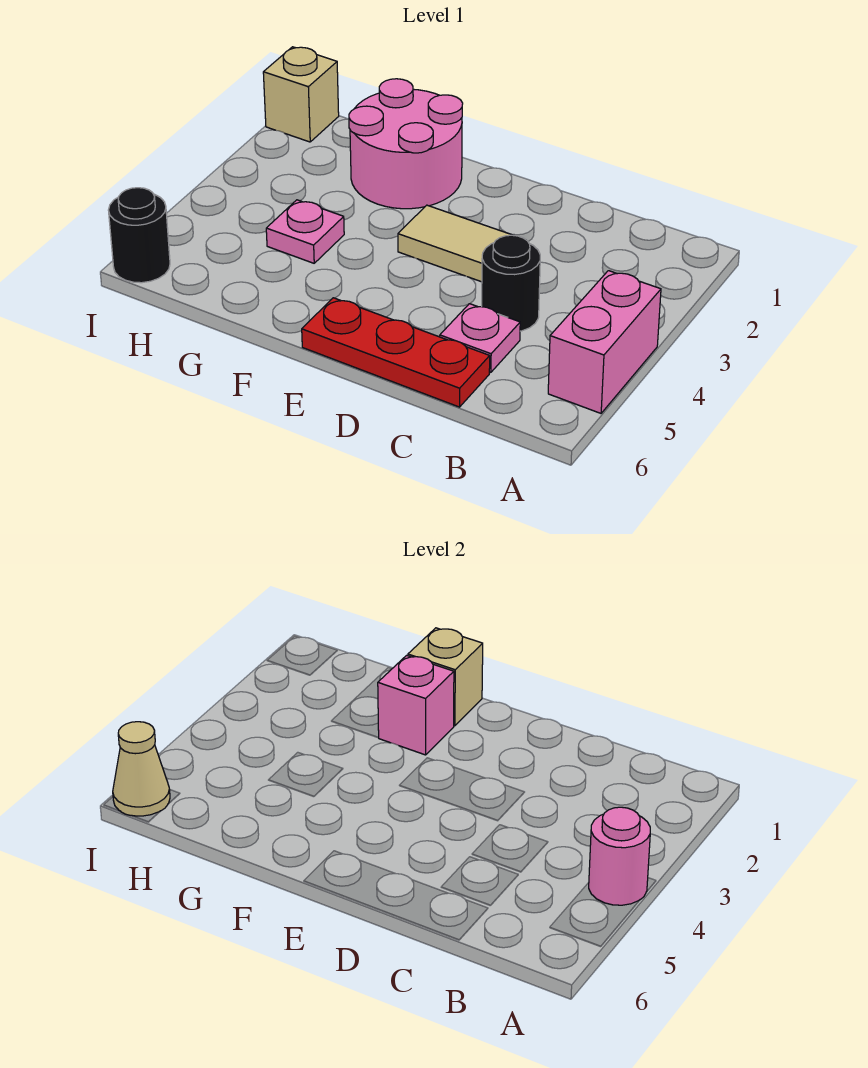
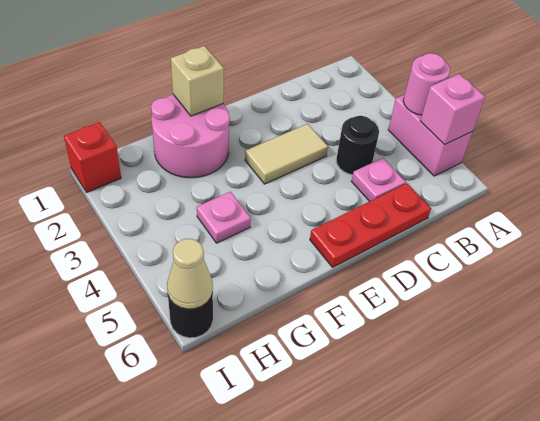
pink 1x1 brick [378,655,454,755] -> pink 1x1 brick moved to [420,74,485,145]
tan 1x1 brick [263,47,339,142] -> red 1x1 brick [64,122,121,192]

